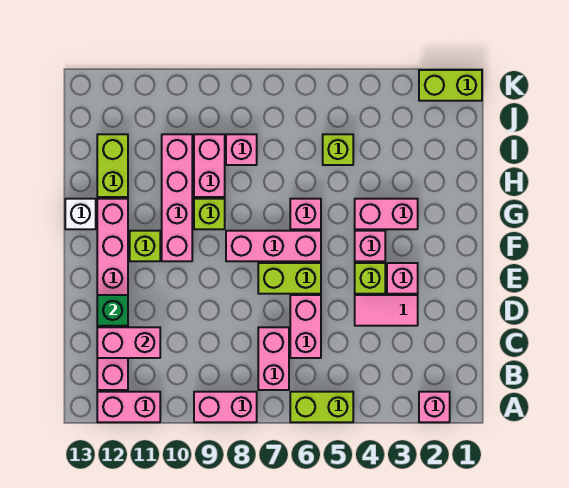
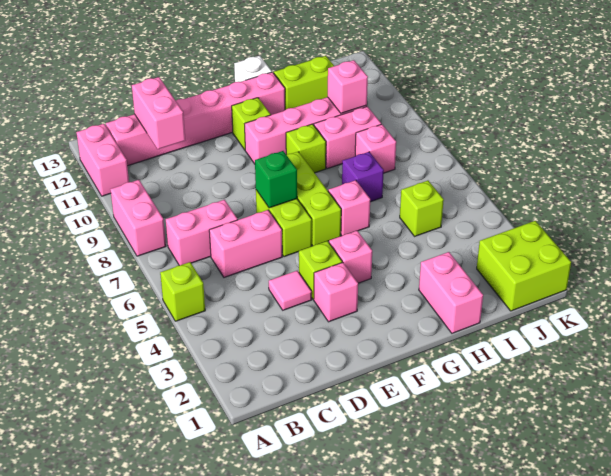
pink 1x1 brick [419,392,450,422] -> pink 1x1 brick moved to [328,60,368,113]
lime 1x2 brick [290,392,353,422] -> lime 1x1 brick [160,262,205,321]
pink 1x2 tile [355,295,418,326] -> pink 1x1 tile [269,271,312,310]
green 1x1 brick [97,295,128,326] -> green 1x1 brick moved to [255,151,297,208]
pink 1x3 brick [226,231,321,261] -> lime 1x3 brick [287,152,341,246]
pink 1x2 brick [355,199,418,229] -> pink 1x2 brick moved to [419,252,483,333]
none -> purple 1x1 brick [342,152,384,202]
lime 1x2 brick [419,70,482,101] -> lime 2x2 brick [477,221,571,311]

